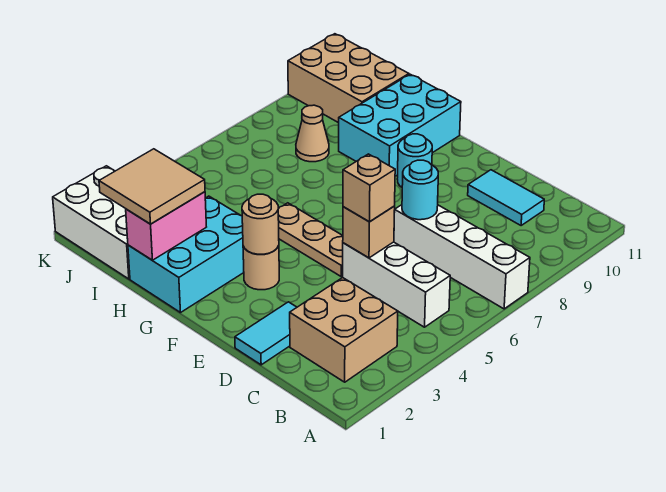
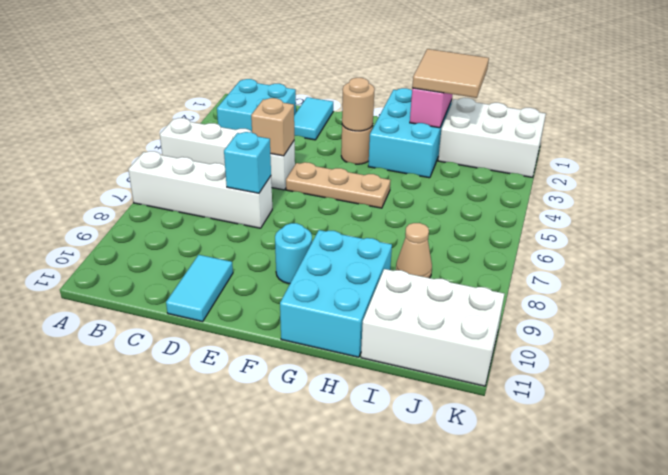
tan 2x2 brick [290,278,398,382] -> cyan 2x2 brick [217,79,296,132]
white 1x3 brick [343,242,450,327] -> white 1x4 brick [160,118,295,190]
cyan 1x2 tile [468,170,544,225] -> cyan 1x2 tile turned to [166,255,233,322]
tan 1x1 brick [343,154,395,222] -> none
cyan 1x1 round brick [402,160,438,220] -> cyan 1x1 brick [224,132,271,193]
tan 2x3 brick [288,34,409,123] -> white 2x3 brick [361,269,504,386]

